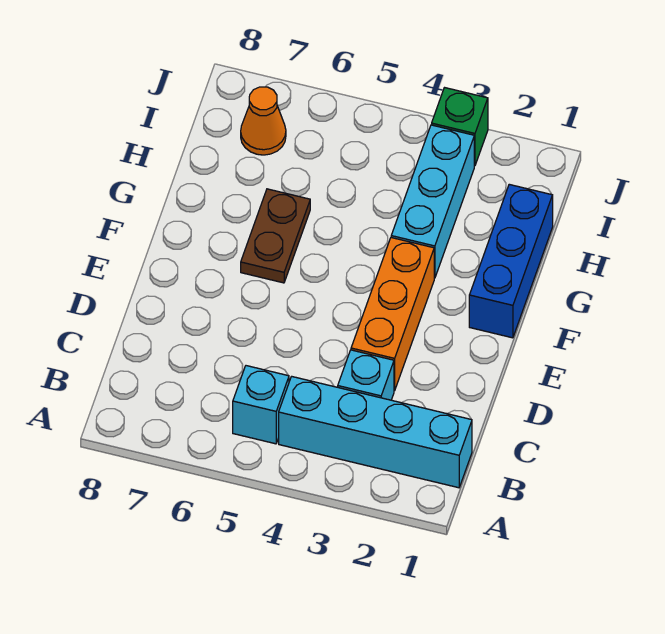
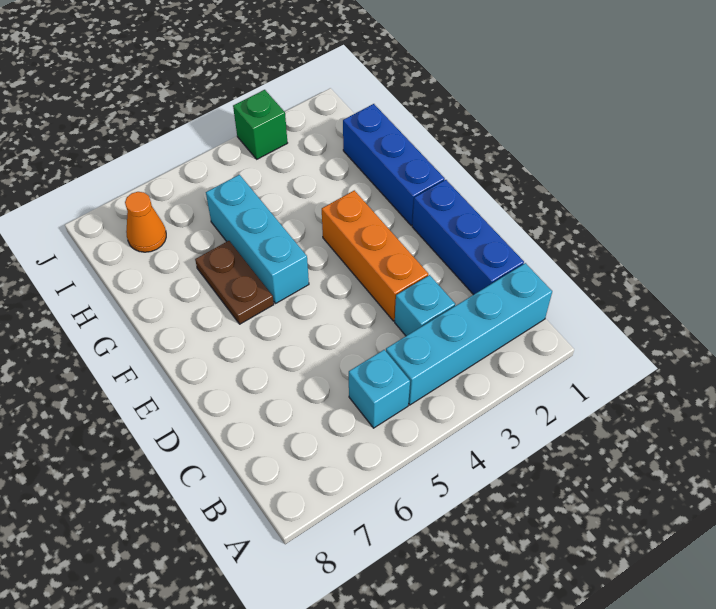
none -> blue 1x3 brick [412,180,524,295]
cyan 1x3 brick [391,125,474,278] -> cyan 1x3 brick moved to [206,175,309,303]

